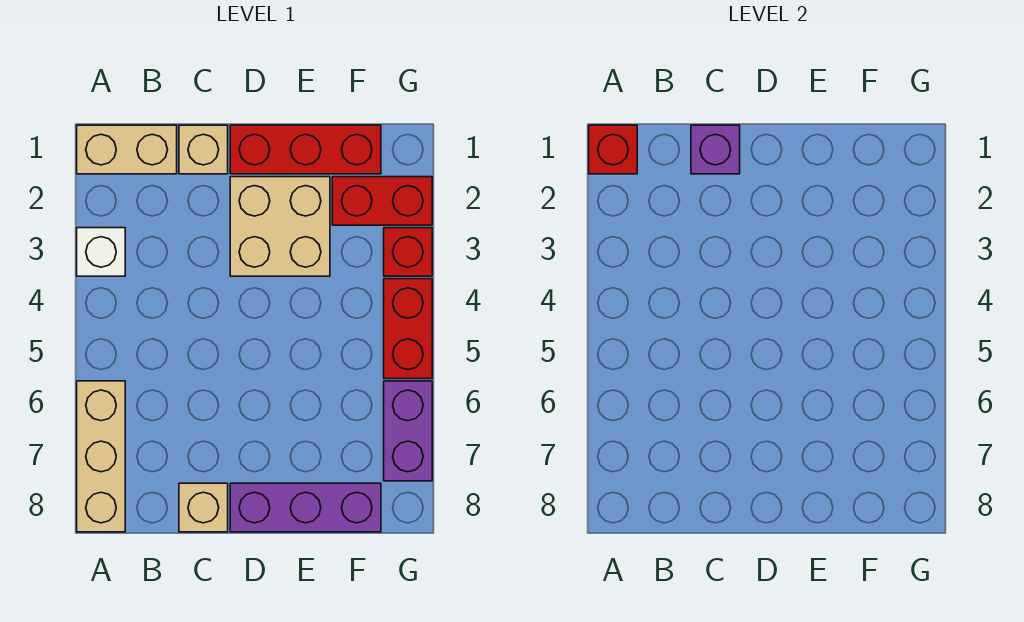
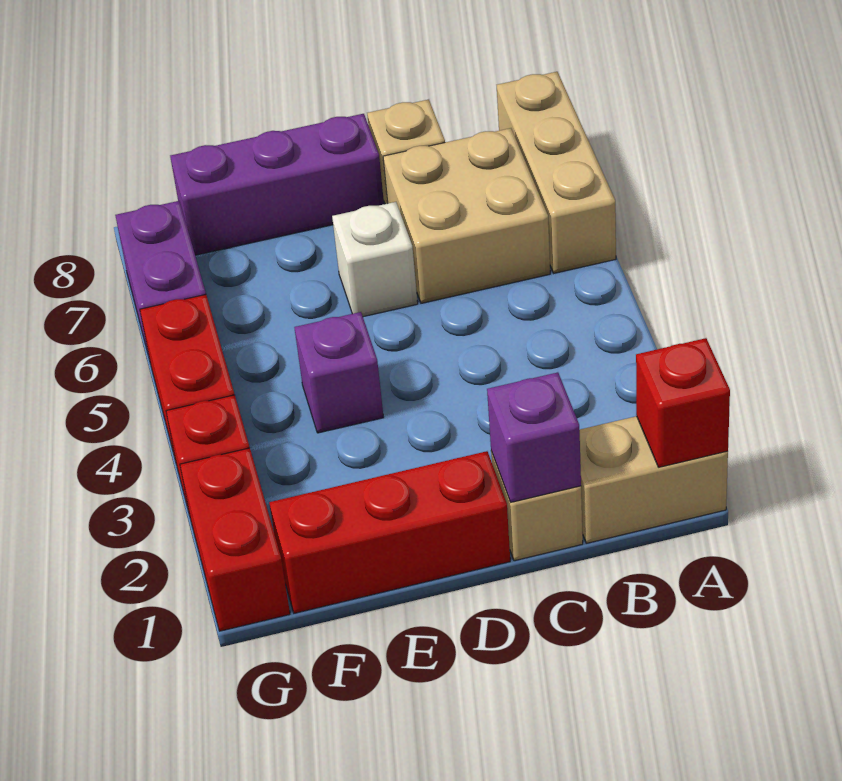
white 1x1 brick [77,228,125,276] -> white 1x1 brick moved to [332,202,418,317]
tan 2x2 brick [230,177,330,276] -> tan 2x2 brick moved to [383,128,550,303]
none -> purple 1x1 brick [294,312,384,433]
red 1x2 brick [332,177,432,225] -> red 1x2 brick turned to [180,448,290,631]

